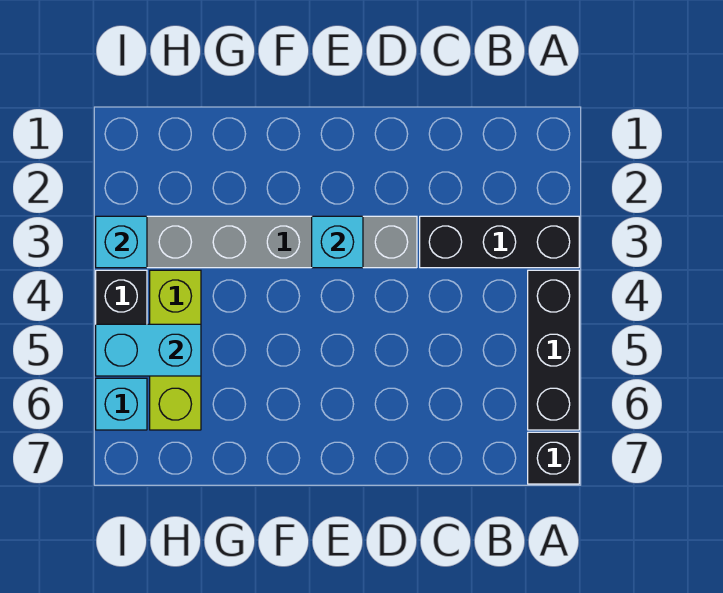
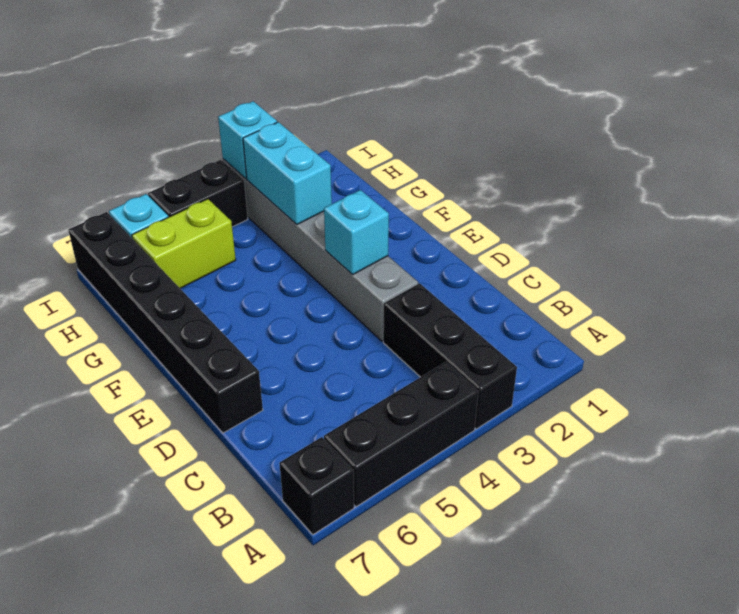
none -> black 1x6 brick [68,212,263,433]
lime 1x3 brick [150,270,201,430] -> lime 1x2 brick [132,199,236,288]
cyan 1x2 brick [96,324,201,376] -> cyan 1x2 brick moved to [243,122,332,224]

